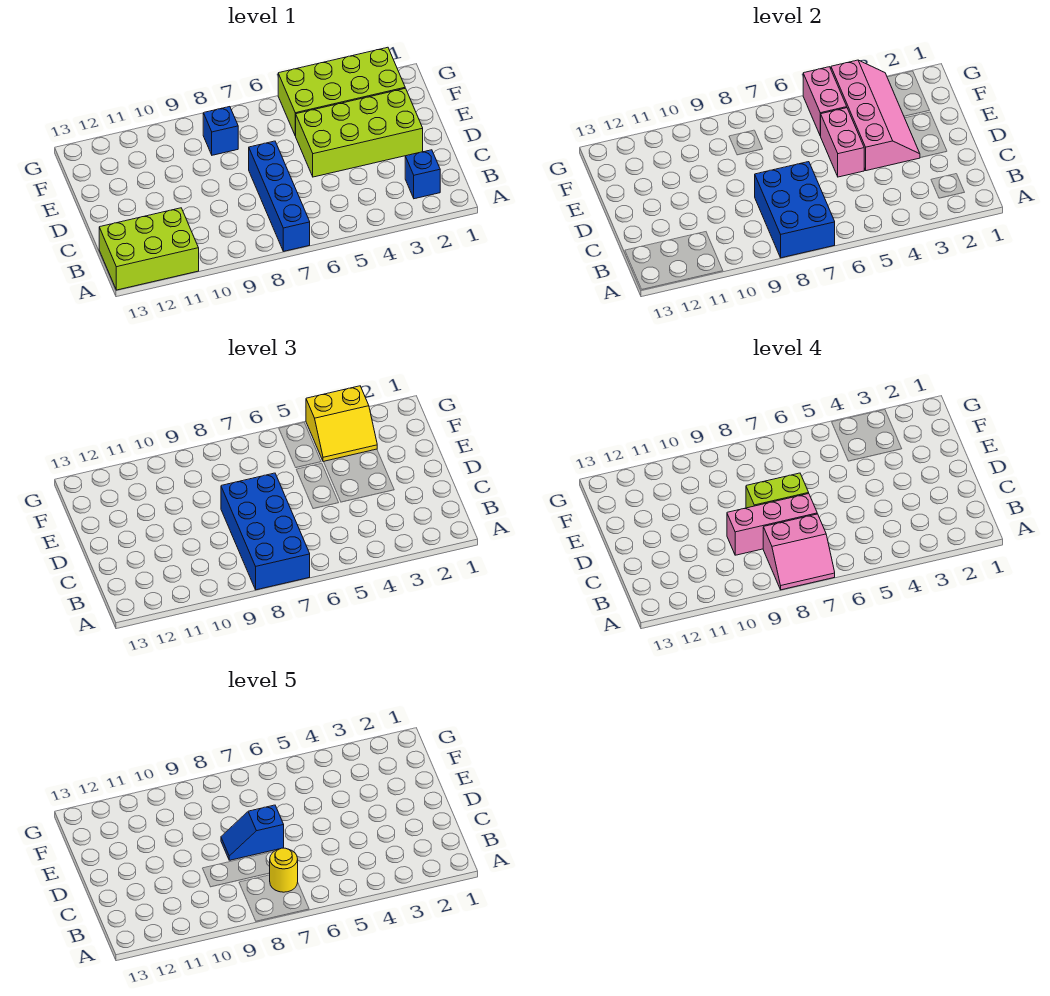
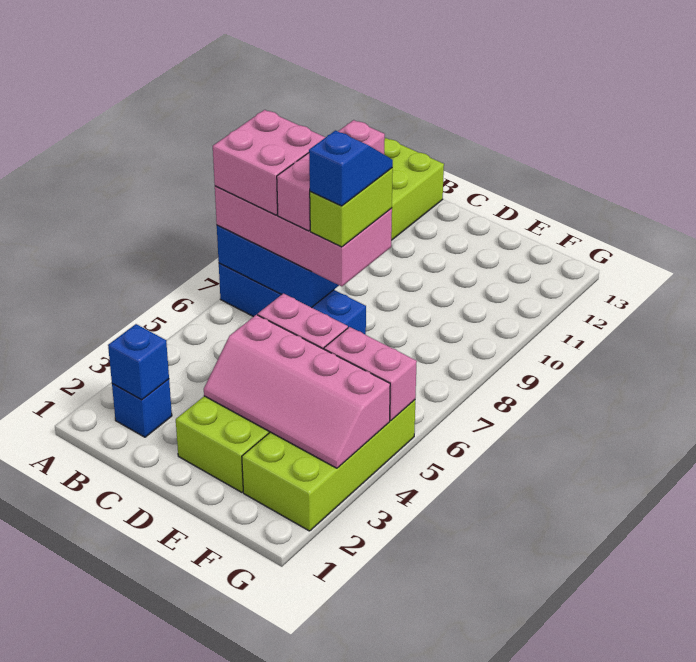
blue 2x4 brick [221,473,310,590] -> pink 2x4 brick [215,186,392,286]
pink 2x2 slope [763,514,835,590] -> pink 2x2 brick [213,110,325,215]
yellow 1x1 round brick [270,848,298,892] -> none
yellow 2x2 slope [306,386,377,462] -> none
blue 1x1 brick [203,107,238,155] -> blue 1x1 brick moved to [108,324,169,400]

